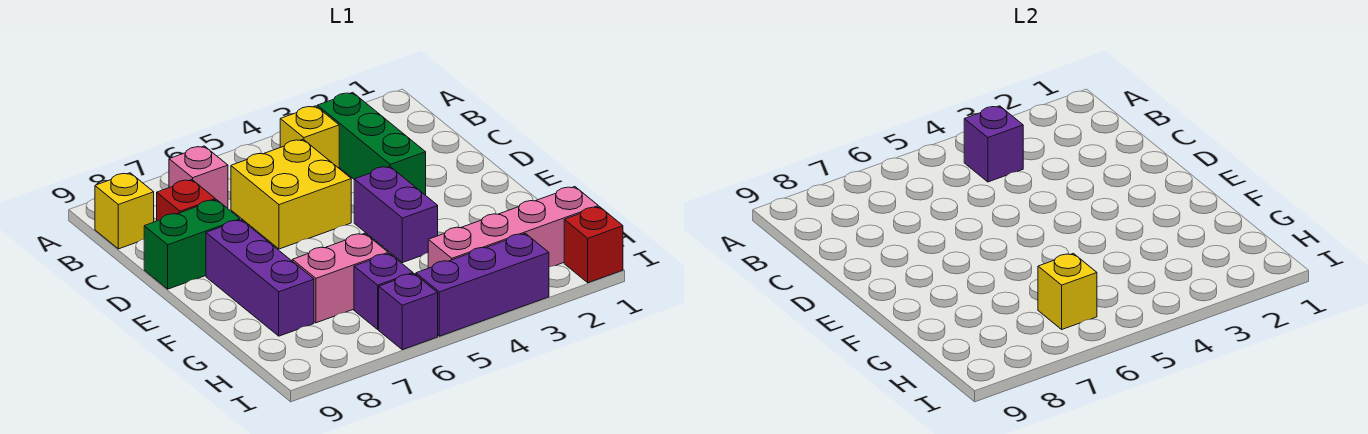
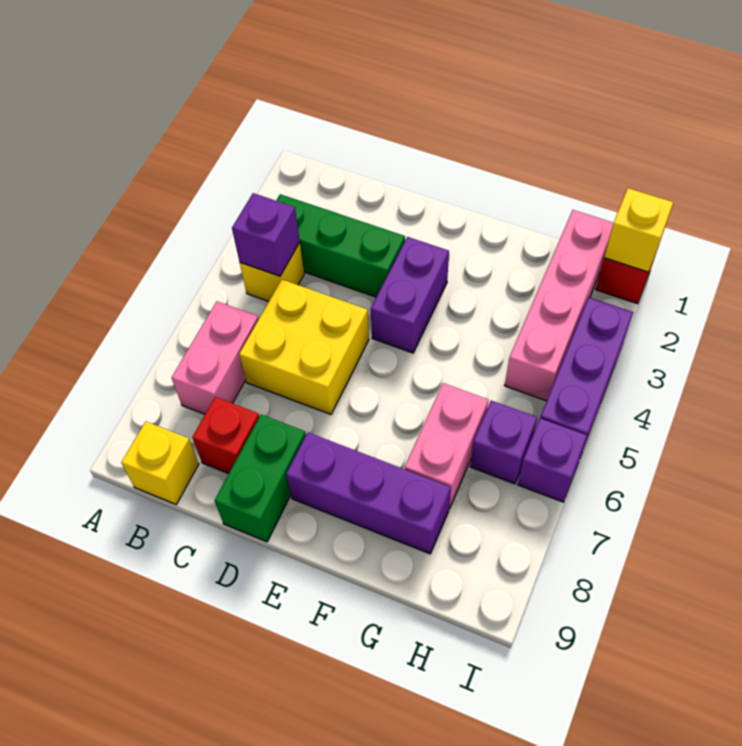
pink 1x1 brick [169,146,228,208] -> pink 1x2 brick [171,301,259,414]
purple 1x2 brick [354,166,438,263] -> purple 1x2 brick turned to [371,237,449,353]
yellow 1x1 brick [1038,253,1097,329] -> yellow 1x1 brick moved to [604,188,673,272]

